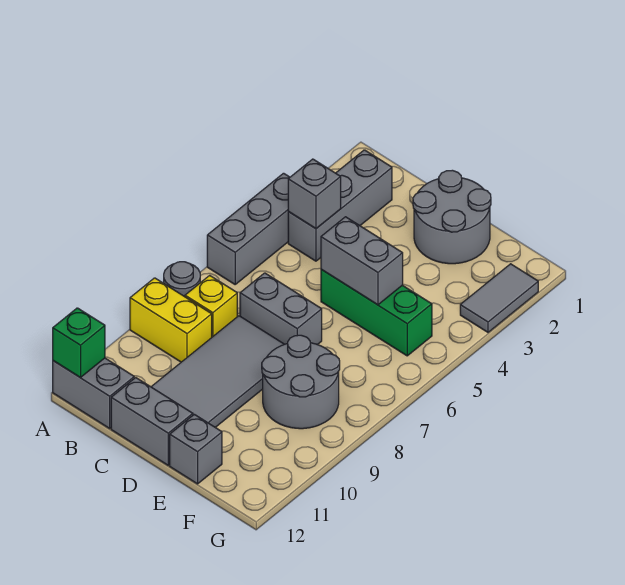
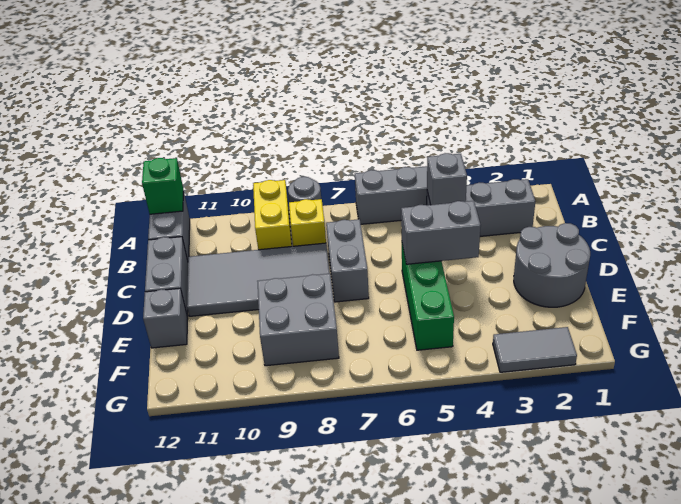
grey 1x2 brick [321,217,403,305] -> grey 1x2 brick turned to [401,201,481,264]
grey 2x2 round brick [262,335,340,429] -> grey 2x2 brick [257,274,339,366]

